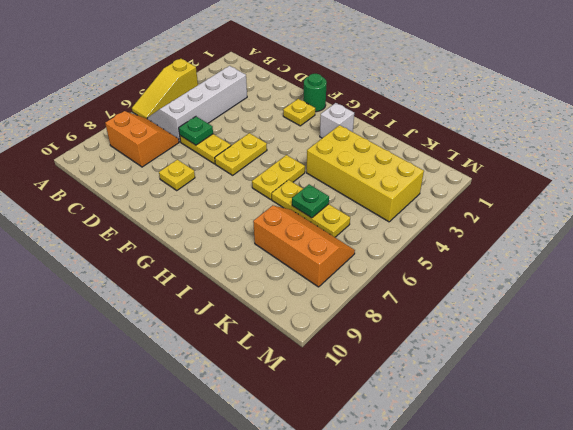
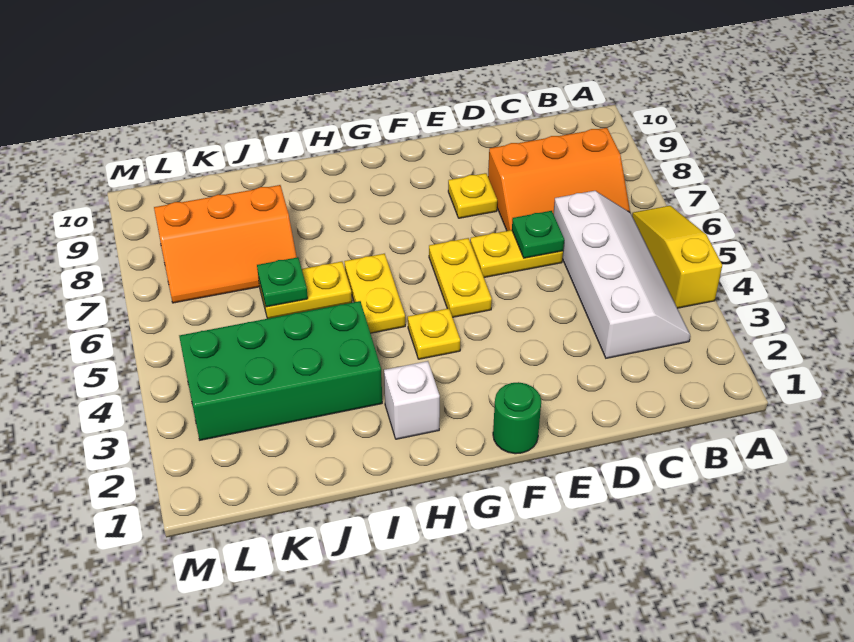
orange 2x2 slope [105,111,179,167] -> orange 2x3 slope [488,128,630,231]
yellow 1x1 plate [283,99,315,126] -> yellow 1x1 plate moved to [408,308,460,359]
yellow 2x4 brick [307,125,424,222] -> green 2x4 brick [179,301,382,440]
yellow 1x3 plate [272,180,350,237] -> yellow 1x2 plate [259,262,352,319]

